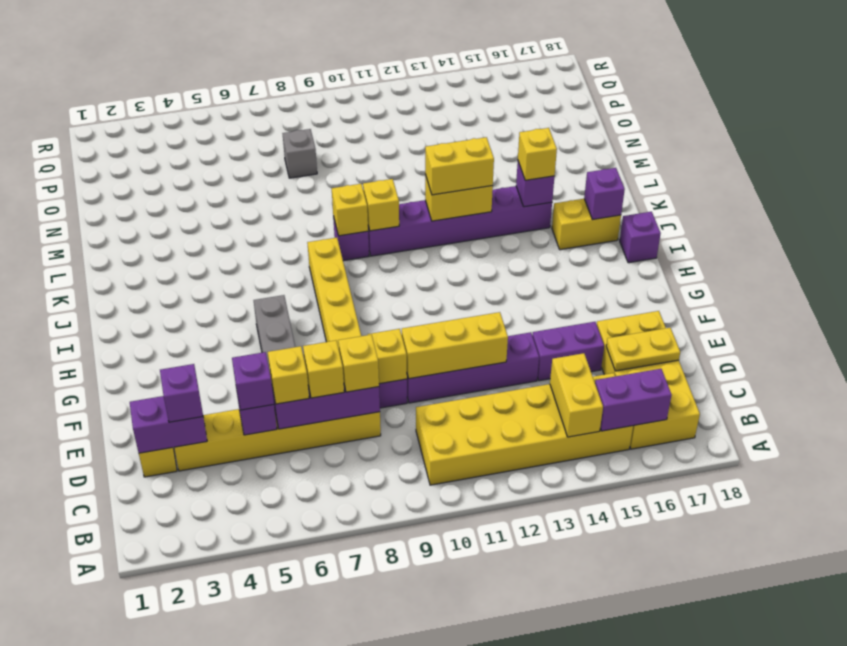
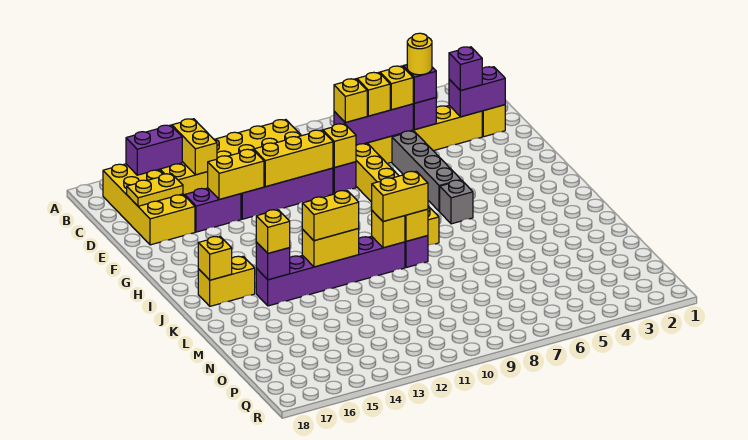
none -> yellow 1x1 round brick [407,33,432,75]
none -> yellow 1x2 brick [207,149,264,200]
purple 1x1 brick [620,212,661,263] -> none
purple 1x1 brick [584,168,625,220] -> yellow 1x1 brick [198,237,232,280]
none -> yellow 1x2 brick [372,171,428,221]
grey 1x1 brick [282,129,317,178] -> grey 1x1 brick moved to [440,180,473,224]

